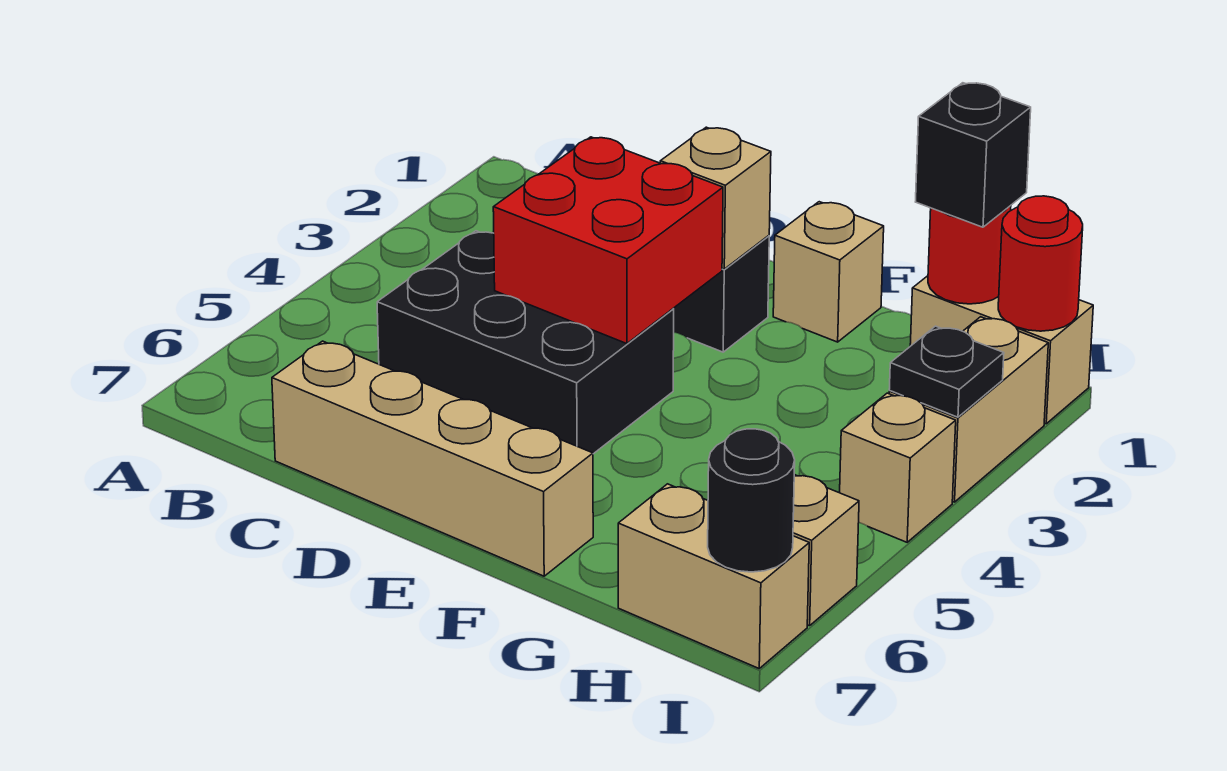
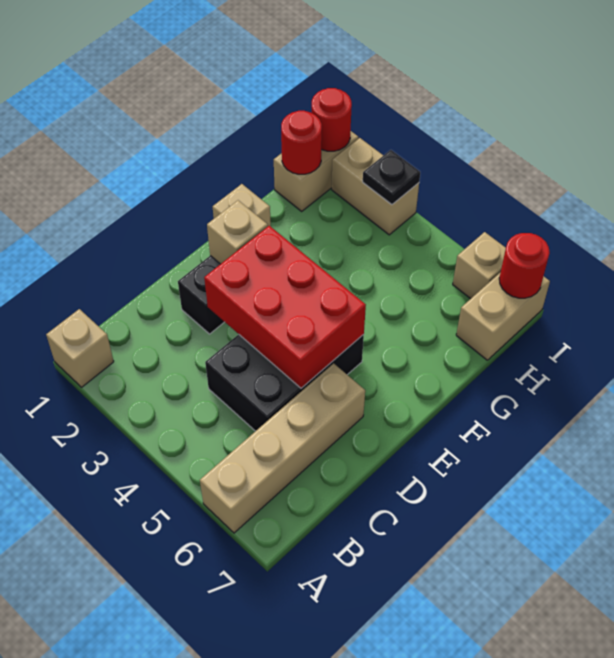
tan 1x4 brick [272,341,593,576] -> tan 1x4 brick moved to [200,363,365,533]
red 2x2 brick [493,137,723,344] -> red 2x3 brick [204,226,366,388]
black 1x1 brick [916,83,1031,227] -> none
tan 1x1 brick [840,393,956,542] -> tan 1x1 brick moved to [46,309,114,387]
black 1x1 round brick [708,429,795,572] -> red 1x1 round brick [499,233,550,298]

